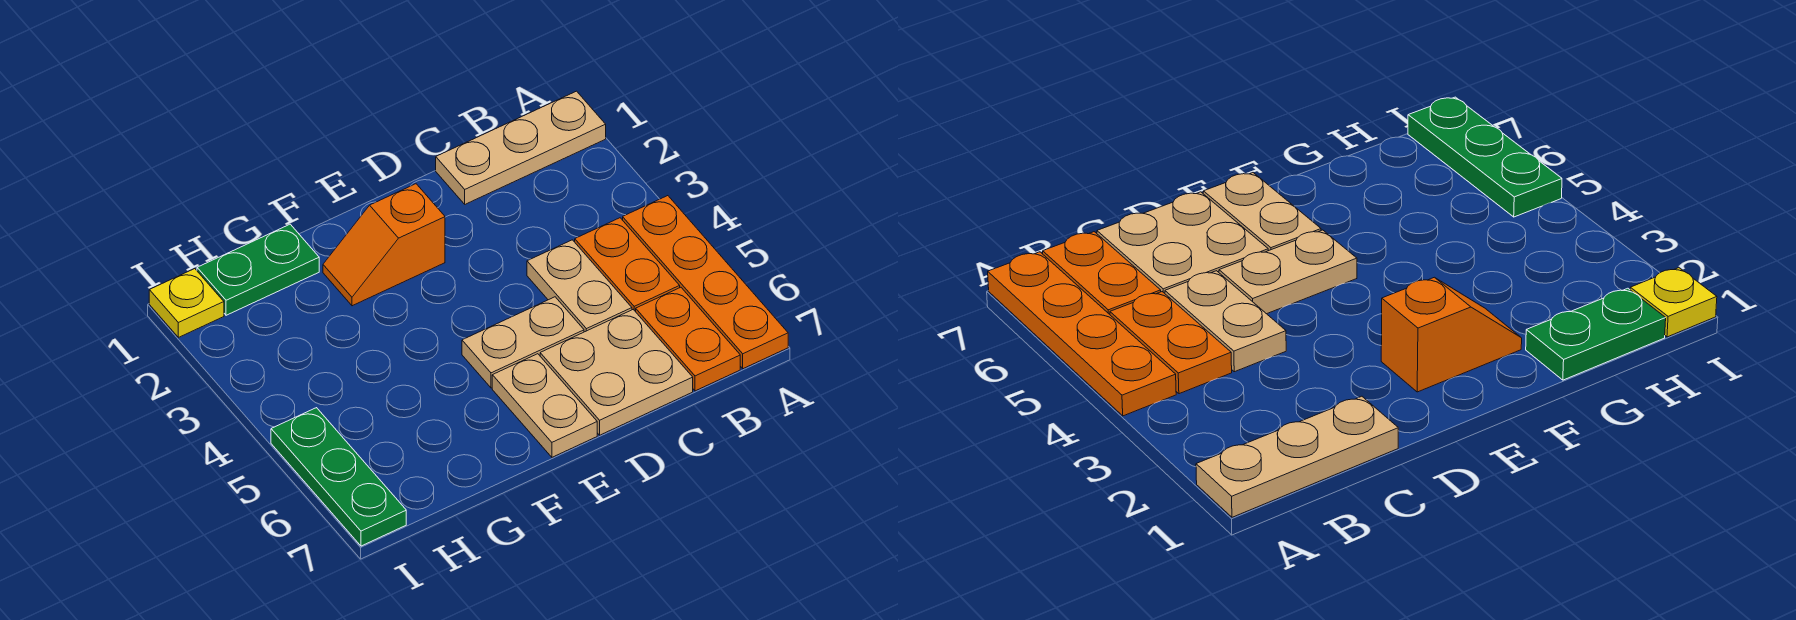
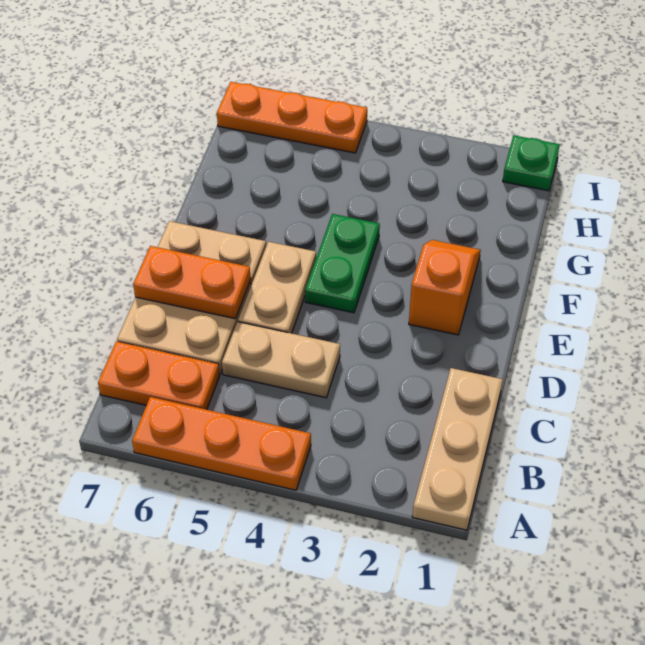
orange 1x4 plate [623,196,788,369] -> orange 1x3 plate [132,397,311,490]
orange 1x2 plate [575,218,680,312] -> orange 1x2 plate moved to [133,246,251,319]
green 1x2 plate [197,224,319,315] -> green 1x2 plate moved to [305,214,380,313]
yellow 1x1 plate [149,269,224,337] -> green 1x1 plate [503,135,560,191]
green 1x3 plate [271,408,406,546] -> orange 1x3 plate [217,82,367,153]

